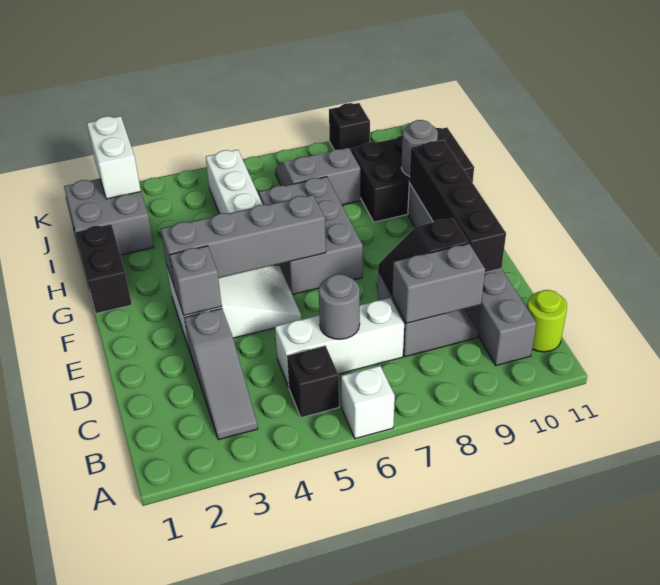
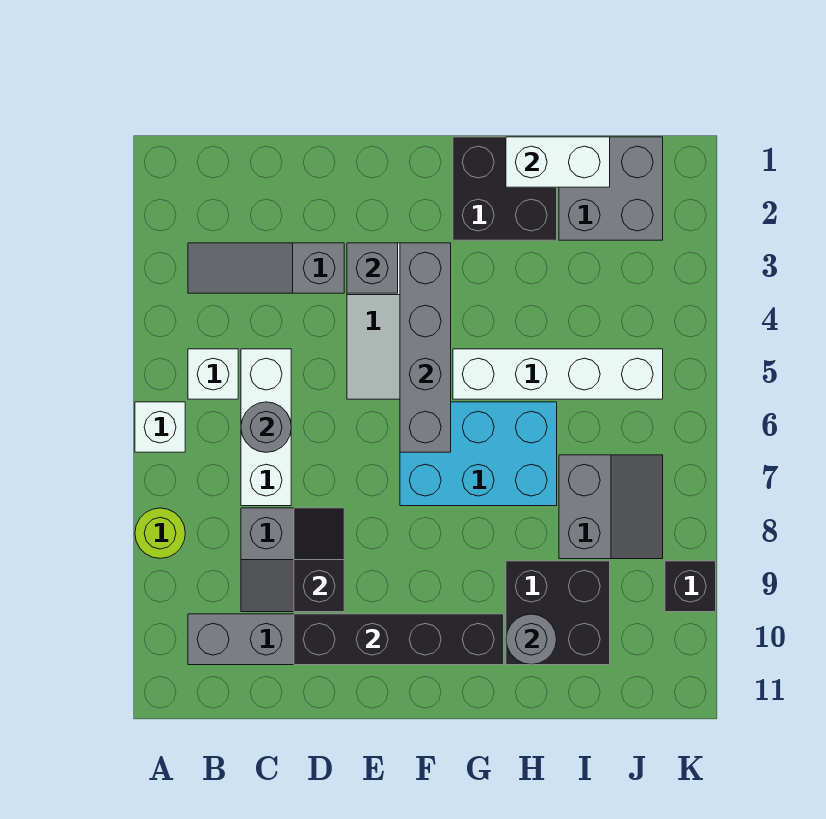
black 1x1 brick [287,346,339,418] -> white 1x1 brick [188,349,238,399]
lime 1x1 round brick [527,290,567,352] -> lime 1x1 round brick moved to [135,508,185,558]
grey 1x2 brick [392,243,485,323] -> none
grey 2x3 brick [259,177,363,295] -> cyan 2x3 brick [400,402,557,506]
black 1x2 brick [76,224,132,313] -> black 2x2 brick [453,137,557,240]
black 2x3 brick [351,128,474,222] -> black 2x2 brick [506,561,610,665]
white 1x2 brick [87,116,141,199] -> white 1x2 brick moved to [506,137,610,187]

